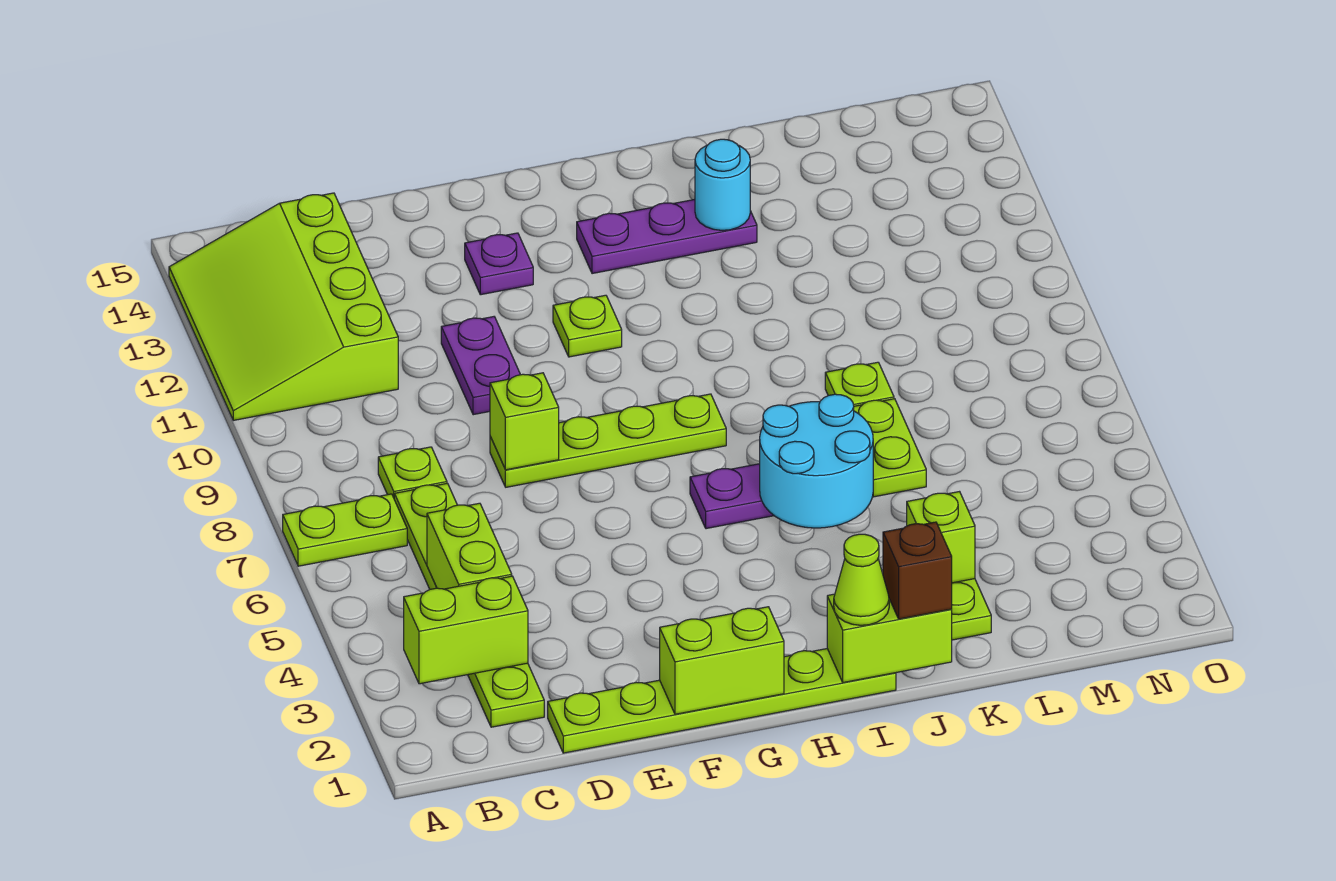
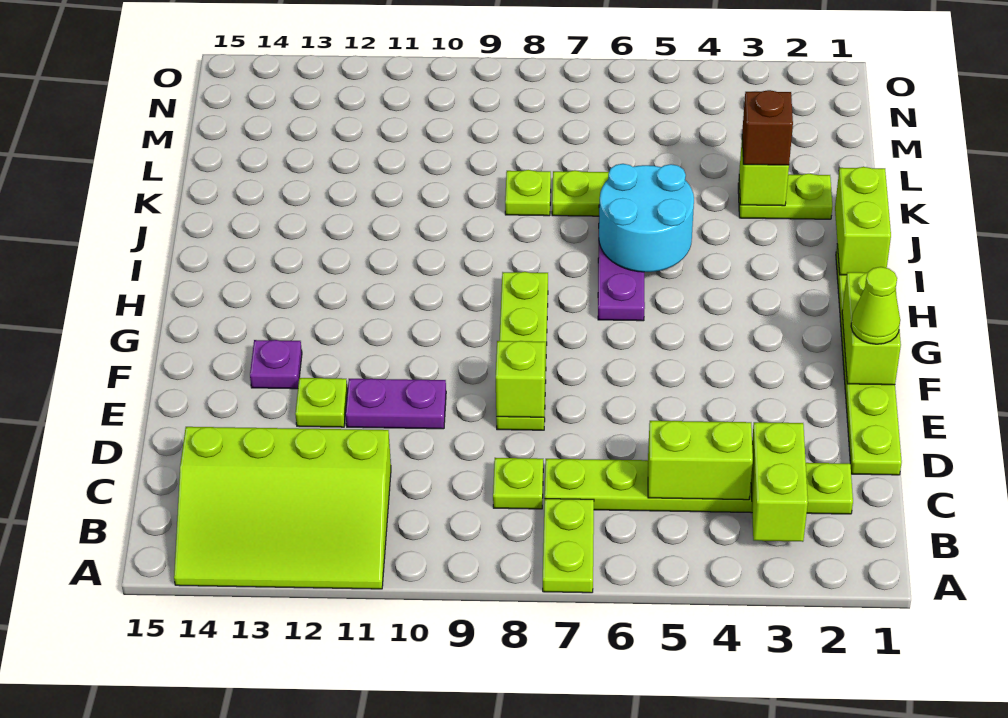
lime 1x1 plate [553,295,622,357] -> lime 1x1 plate moved to [295,378,347,427]
purple 1x3 plate [577,199,757,274] -> none
lime 1x1 cone [834,534,889,625] -> lime 1x1 cone moved to [851,267,900,344]
brown 1x1 brick [883,522,952,619] -> brown 1x1 brick moved to [742,90,793,165]
cyan 1x1 round brick [695,139,750,230] -> none

